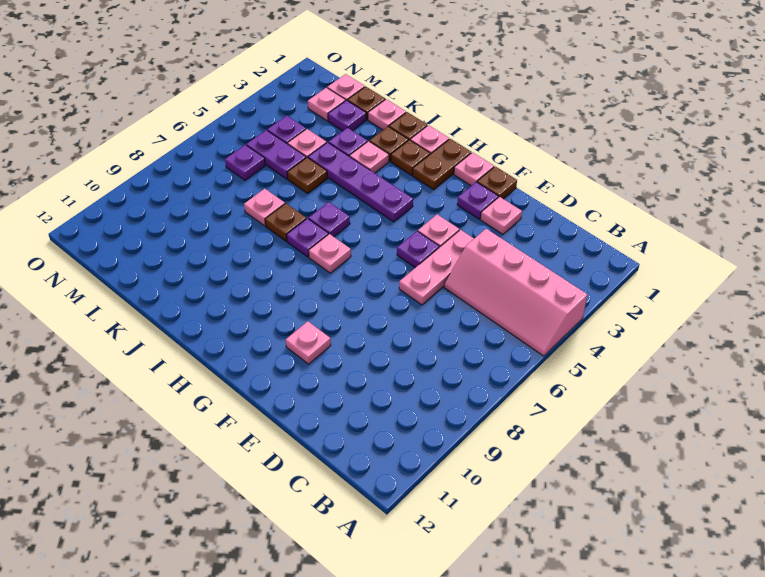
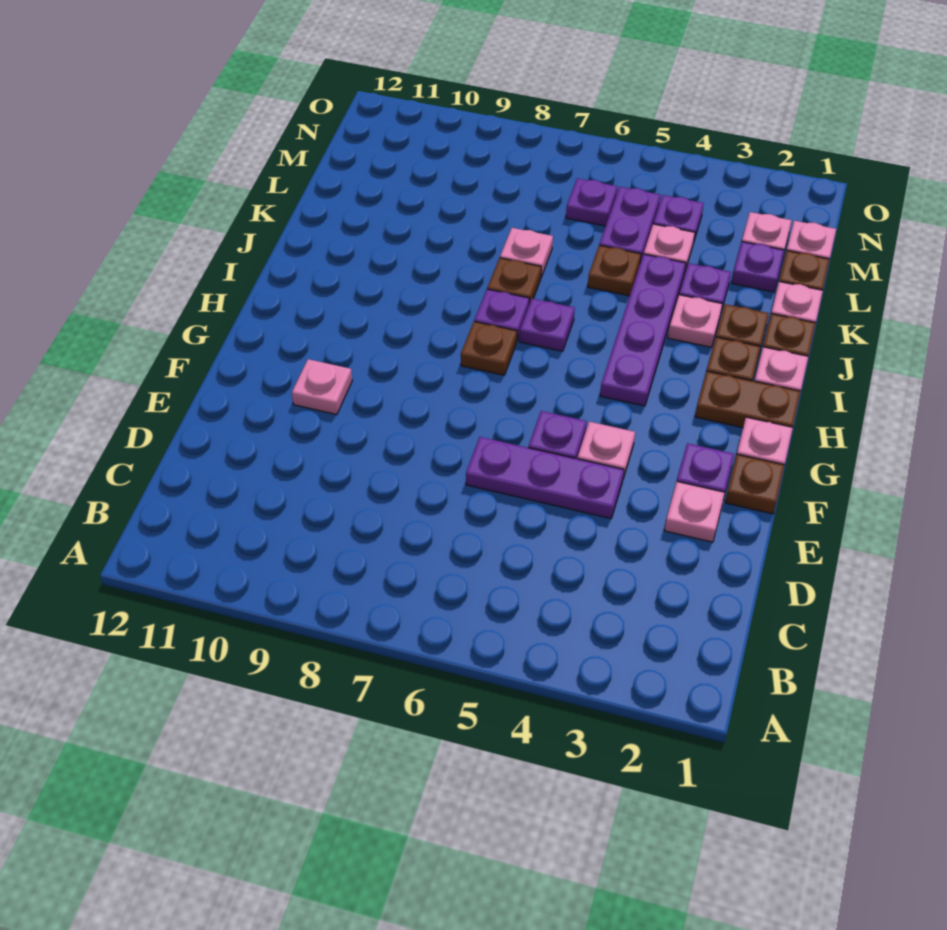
pink 2x4 slope [444,229,587,356] -> none
pink 1x3 plate [399,230,474,305] -> purple 1x3 plate [466,437,624,518]
pink 1x1 plate [309,234,351,273] -> brown 1x1 plate [461,322,517,375]

